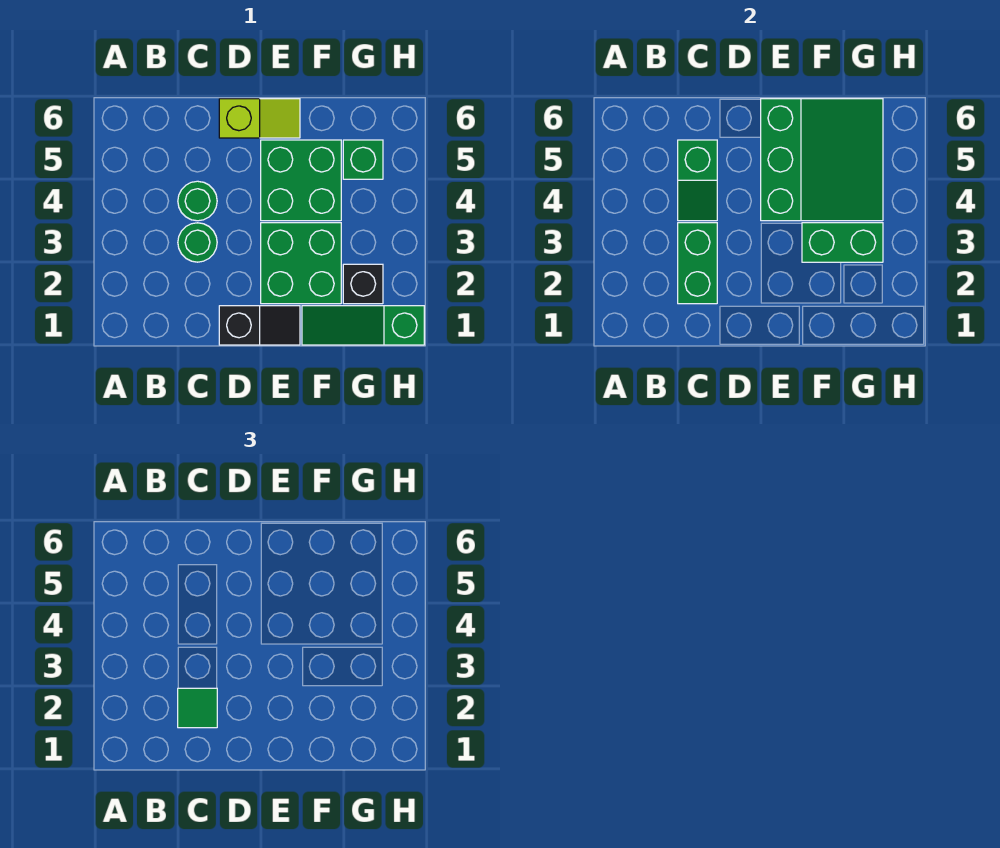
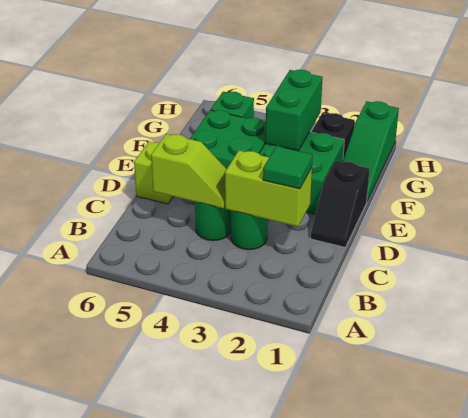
green 1x2 brick [678,223,717,304] -> lime 1x2 brick [225,151,312,226]
green 1x2 slope [678,140,717,221] -> lime 1x2 slope [151,134,227,208]
black 1x2 slope [219,306,300,345] -> black 1x2 slope turned to [311,161,370,247]
green 3x3 slope [761,99,883,221] -> none

